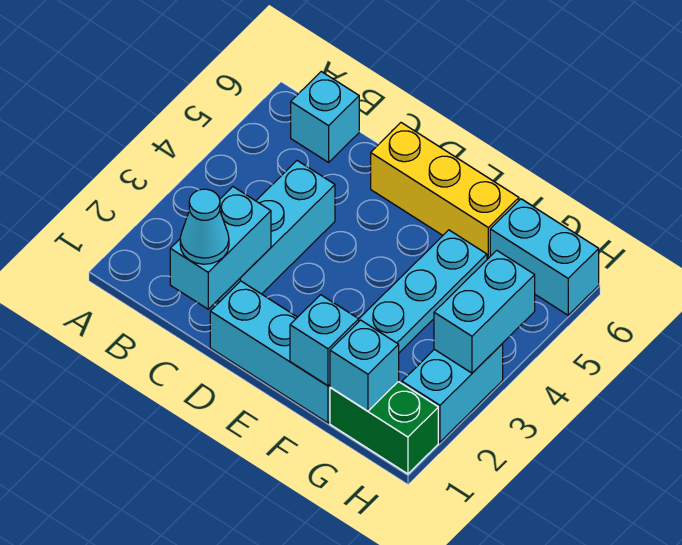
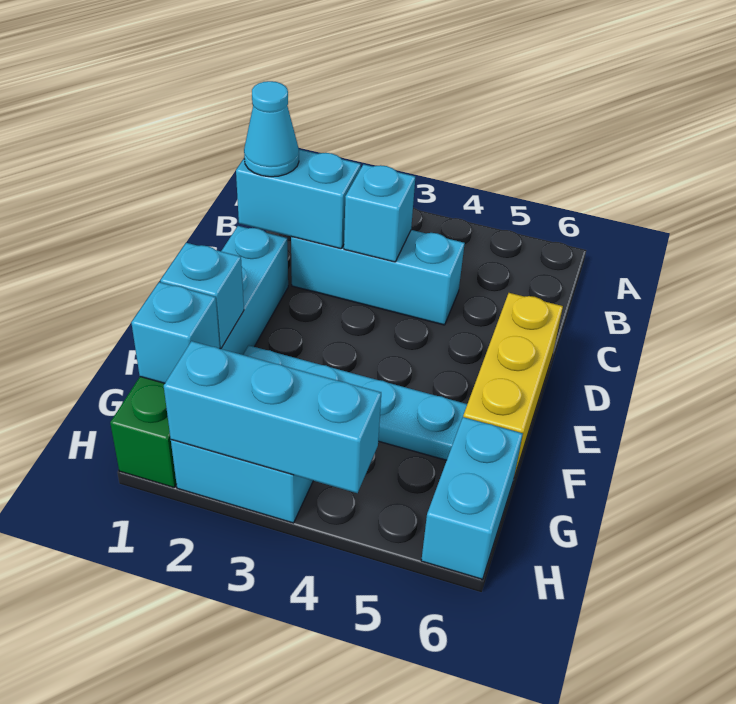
cyan 1x1 brick [291,72,359,162] -> cyan 1x1 brick moved to [344,164,415,262]
cyan 1x2 brick [434,250,535,373] -> cyan 1x3 brick [164,341,381,493]

